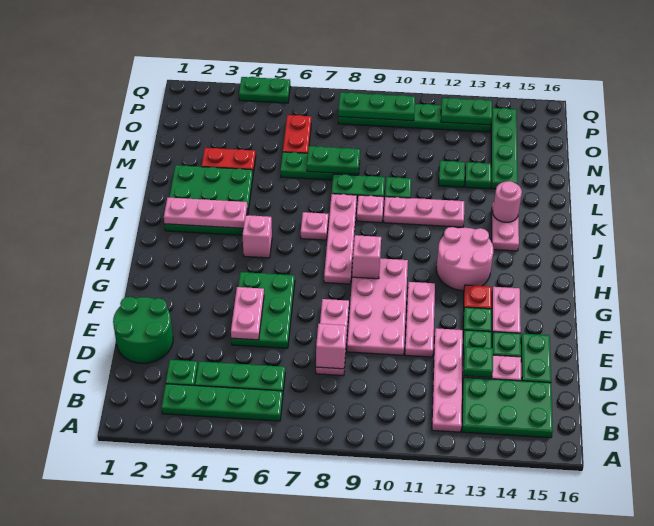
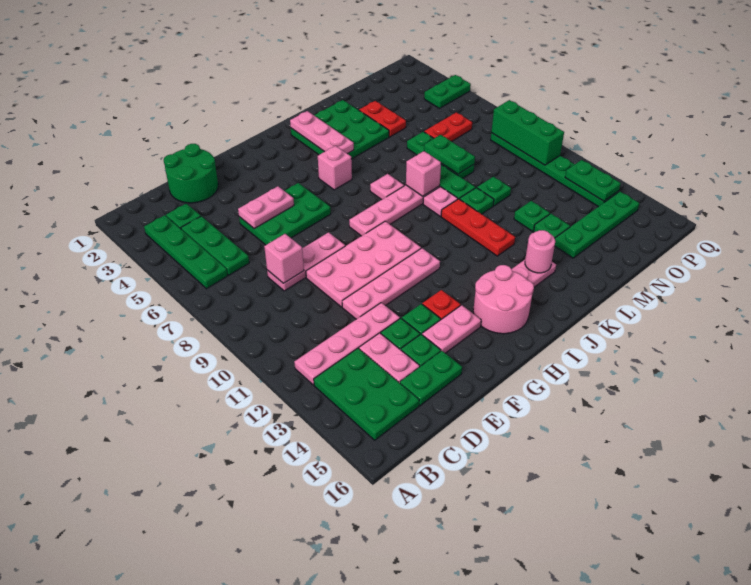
green 1x1 plate [464,347,493,378] -> green 1x1 plate moved to [477,177,511,206]
pink 1x3 plate [405,282,435,357] -> pink 1x4 plate [342,248,440,319]
pink 1x1 brick [352,235,381,279] -> pink 1x1 brick moved to [406,151,441,196]
pink 2x2 round brick [436,227,494,291] -> pink 2x2 round brick moved to [473,265,534,334]
pink 1x3 plate [384,197,464,227] -> red 1x3 plate [441,199,515,256]
green 1x3 plate [338,92,415,121] -> green 1x3 brick [491,100,564,165]
green 1x2 plate [239,77,290,103] -> green 1x2 plate turned to [424,75,471,108]

